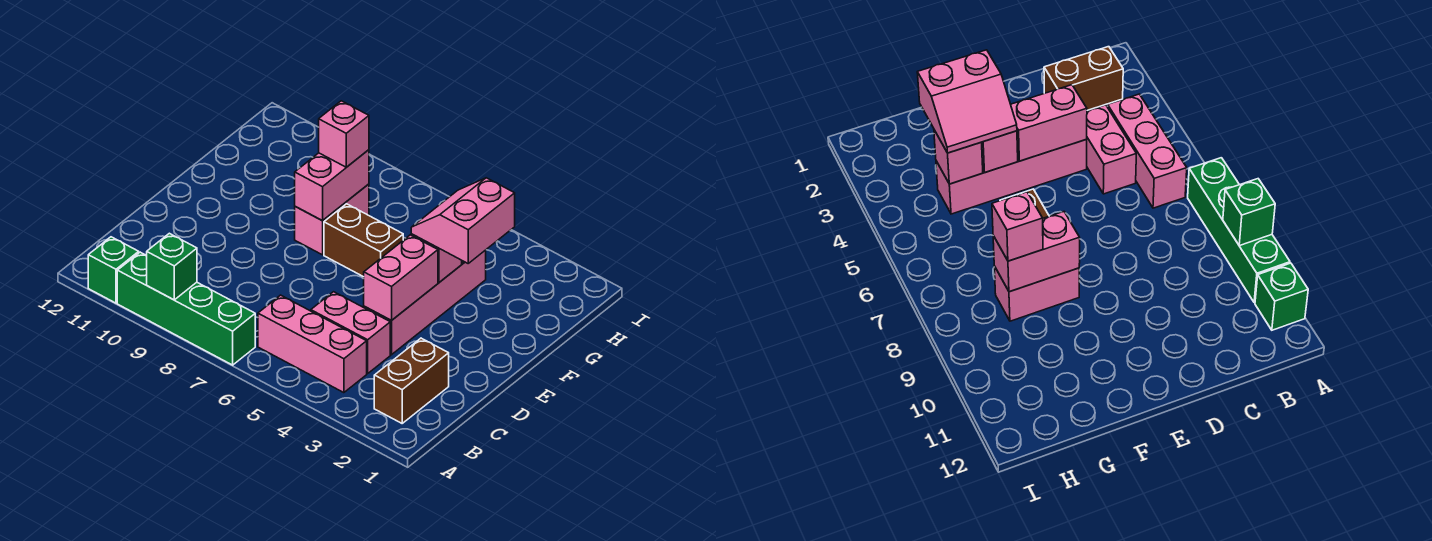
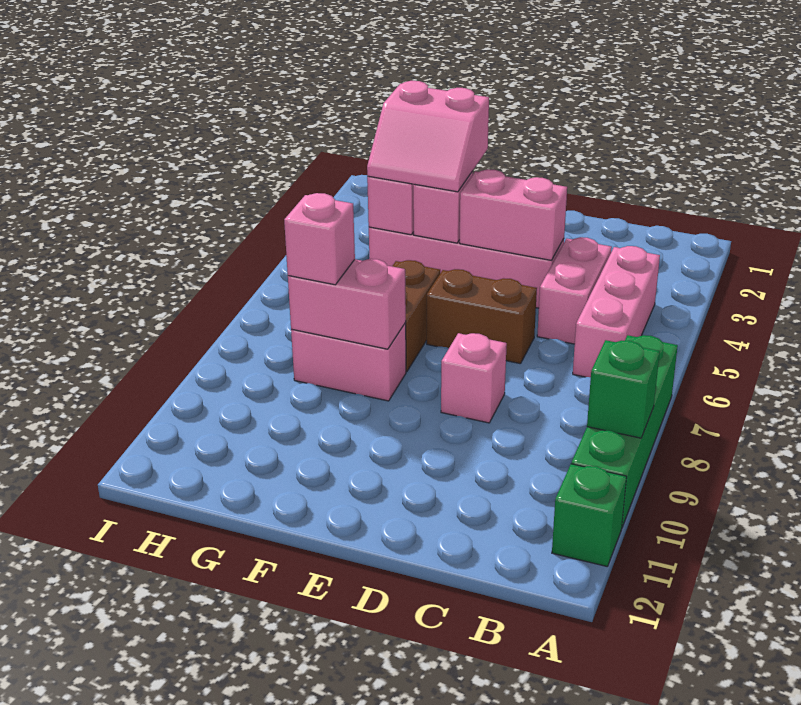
brown 1x2 brick [374,338,449,423] -> brown 1x2 brick moved to [427,269,537,364]
none -> pink 1x1 brick [441,333,507,423]

